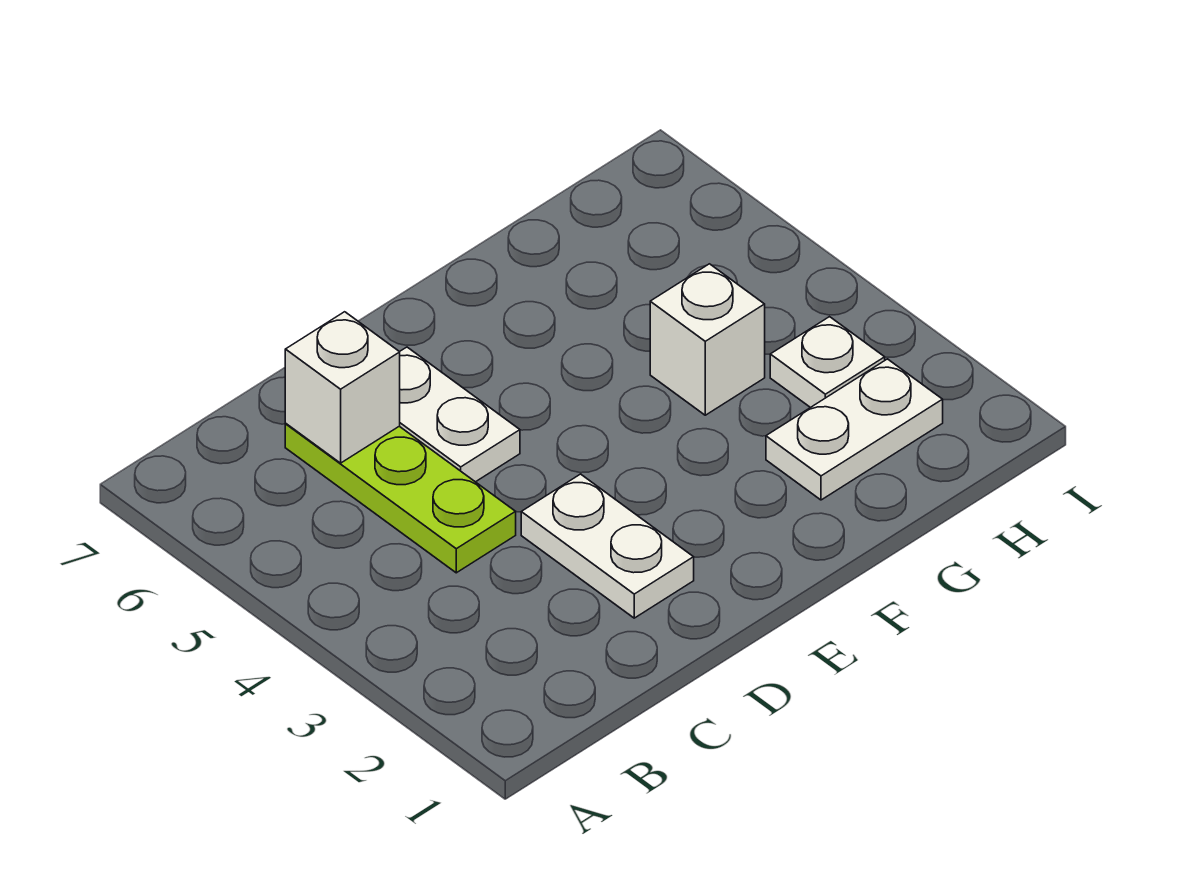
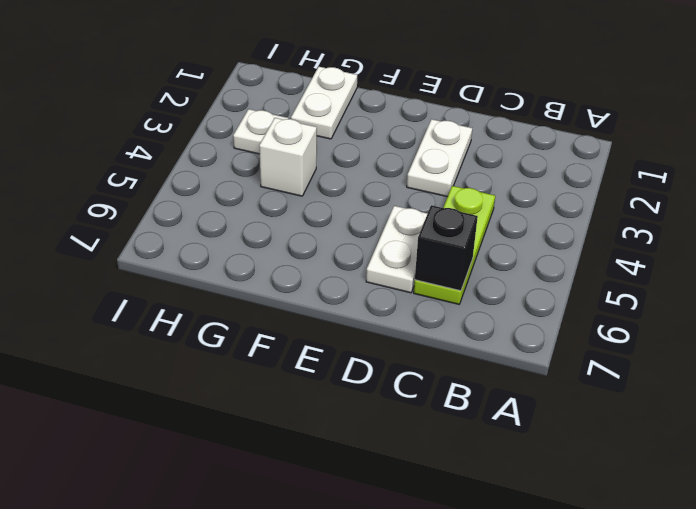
white 1x1 brick [285,312,400,463] -> black 1x1 brick [415,205,478,291]
white 1x2 plate [766,359,943,500] -> white 1x2 plate turned to [291,67,357,139]

